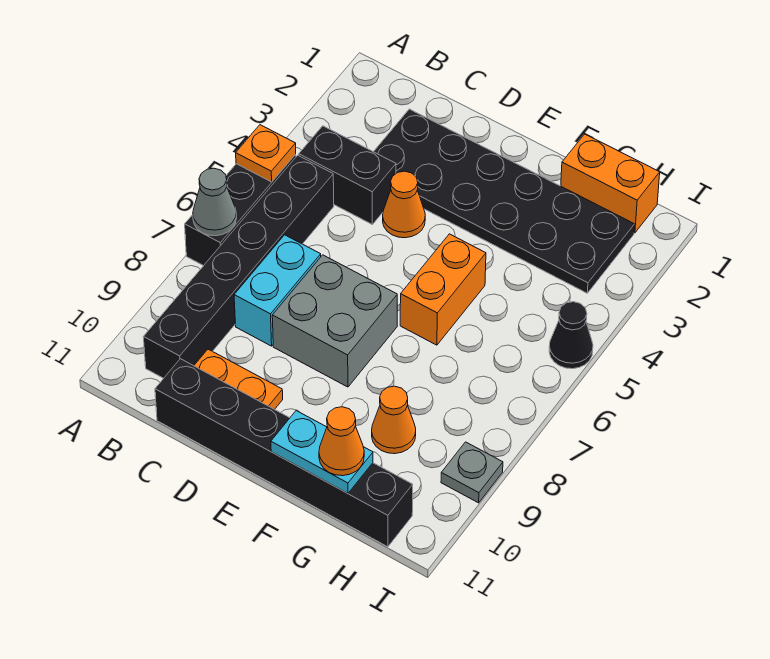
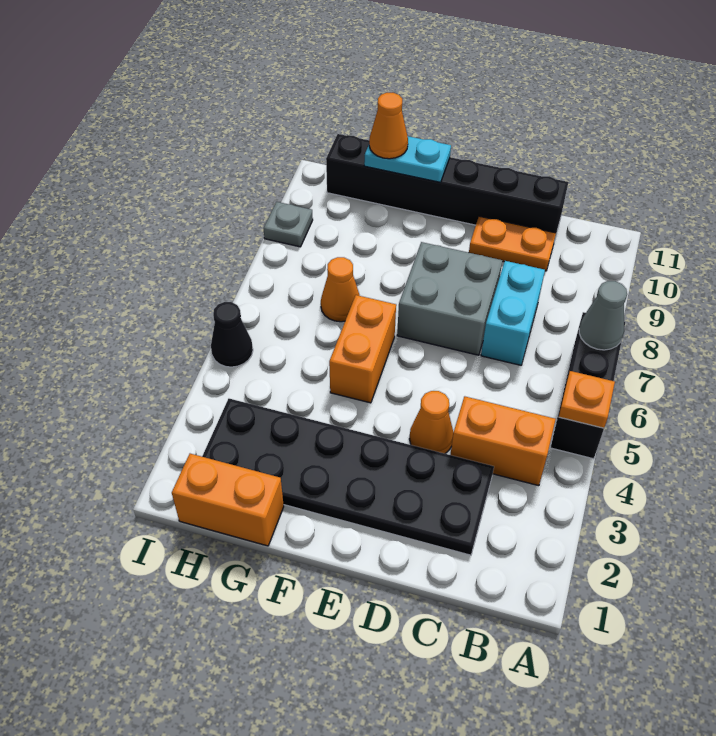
black 1x2 brick [299,126,396,224] -> orange 1x2 brick [450,396,556,486]
black 1x6 brick [143,155,334,378] -> none
orange 1x1 cone [372,386,416,454] -> orange 1x1 cone moved to [321,257,360,322]

